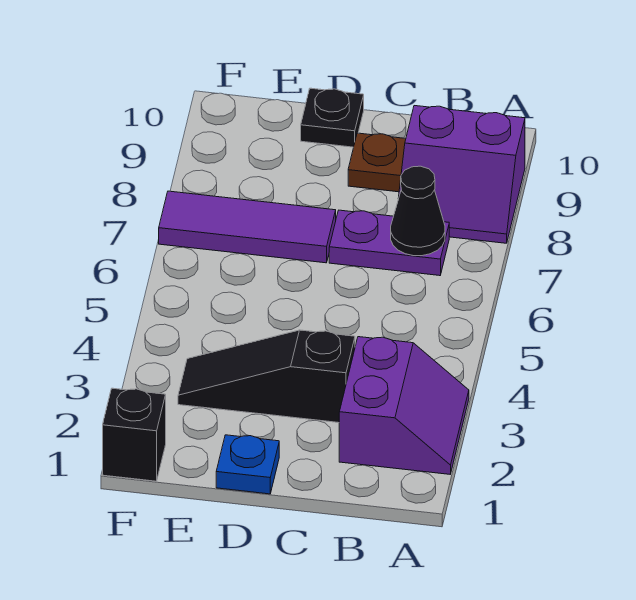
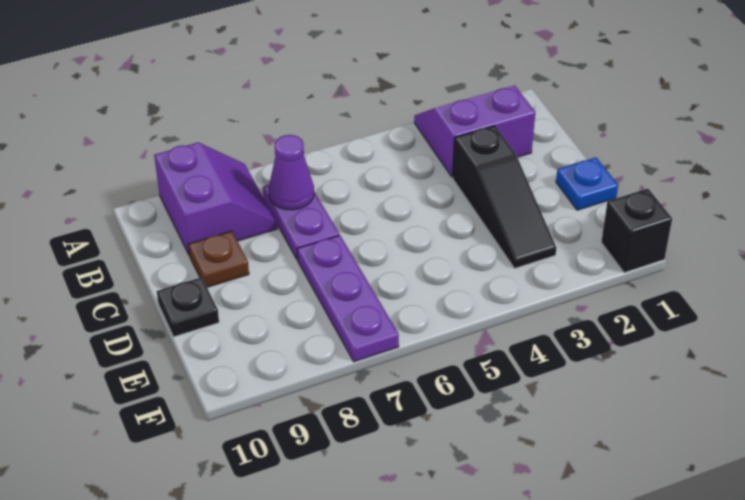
black 1x1 cone [391,166,445,256] -> purple 1x1 cone [269,135,314,210]
purple 1x3 tile [159,191,336,263] -> purple 1x3 plate [297,235,399,362]

